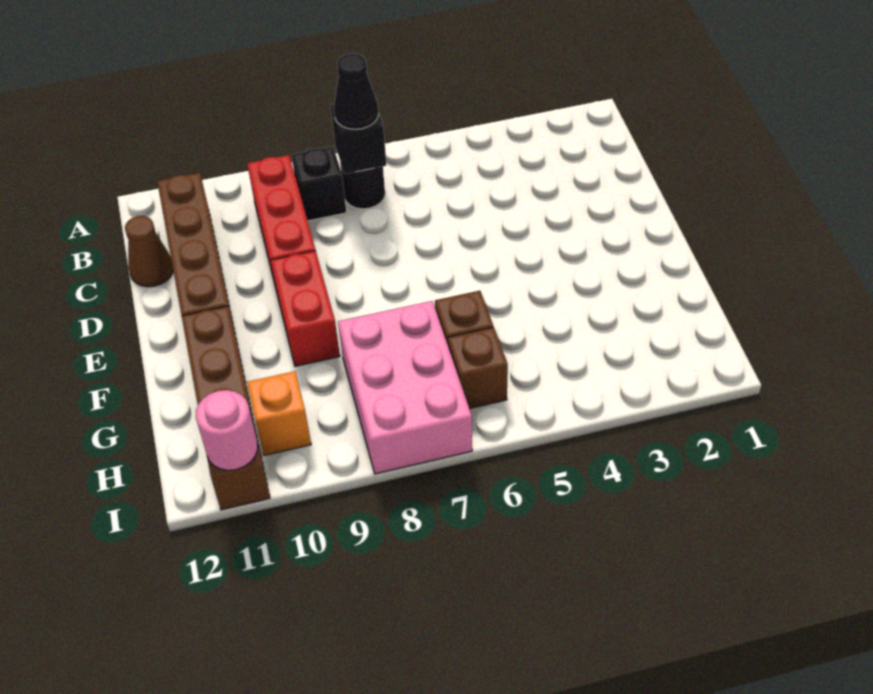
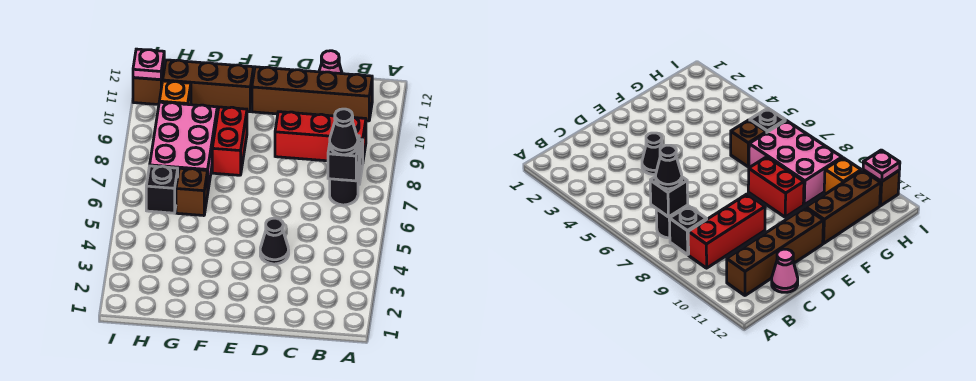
brown 1x1 cone [125,216,173,287] -> pink 1x1 cone [319,51,342,74]
none -> black 1x1 cone [260,218,289,264]
red 1x2 brick [271,251,340,366] -> red 1x2 brick turned to [212,107,247,175]
pink 2x3 brick [338,301,472,474] -> pink 2x3 brick turned to [150,102,217,189]
brown 1x1 brick [448,327,508,409] -> black 1x1 brick [146,166,178,213]
pink 1x1 round brick [196,390,258,470] -> pink 1x1 plate [133,49,164,80]

